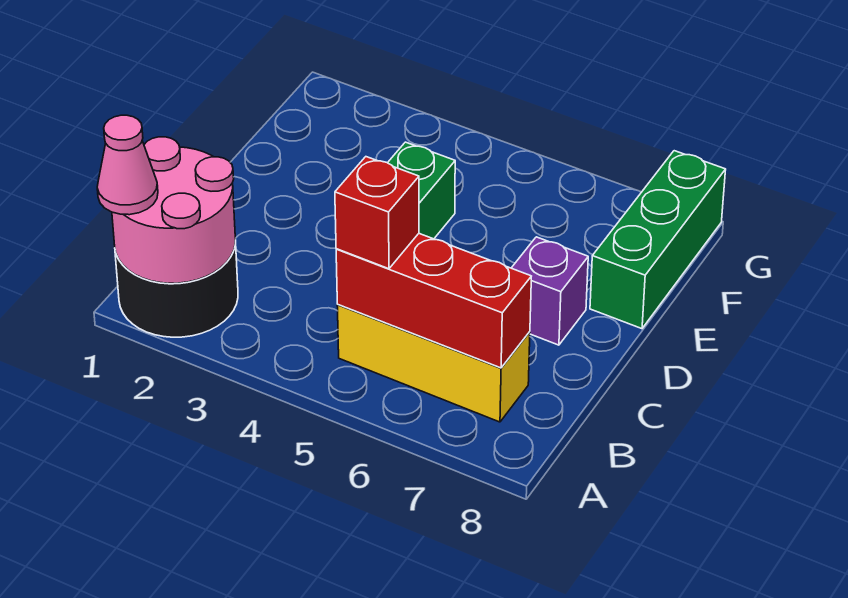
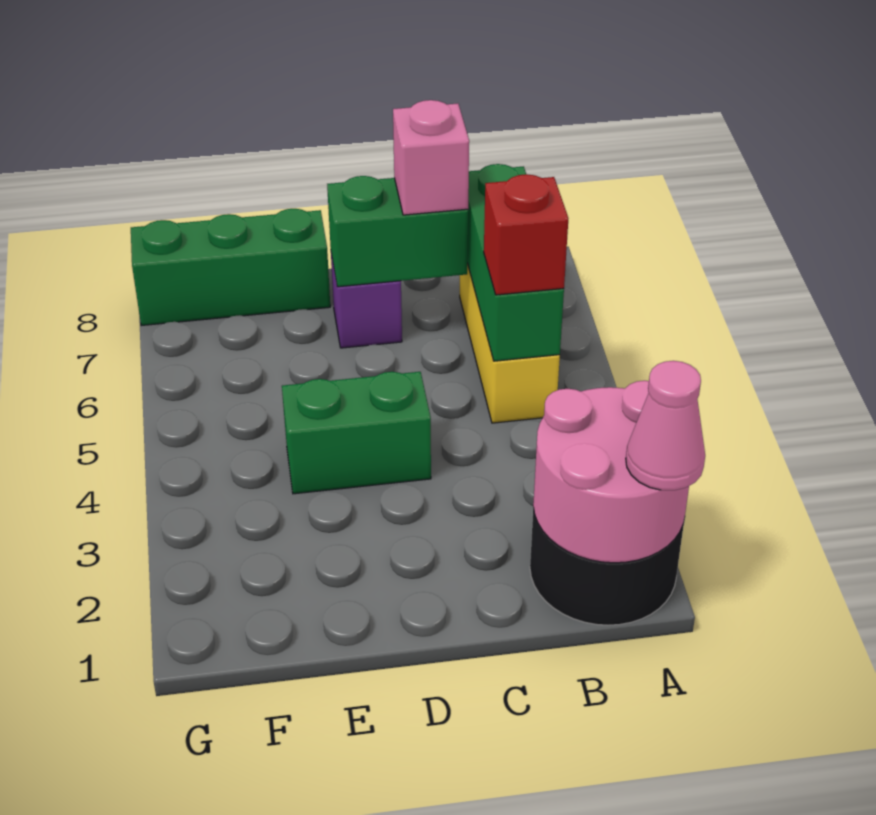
red 1x3 brick [336,234,531,368] -> green 1x3 brick [467,164,564,361]
none -> green 1x2 brick [327,176,468,287]
none -> pink 1x1 brick [393,100,469,215]

